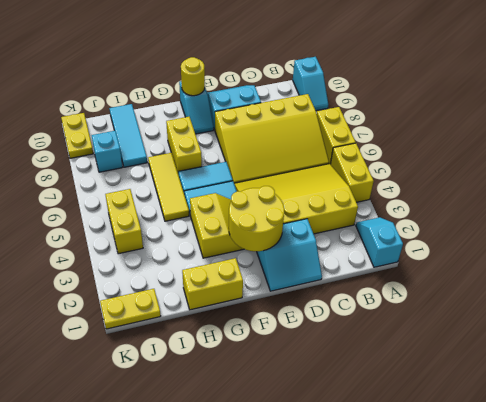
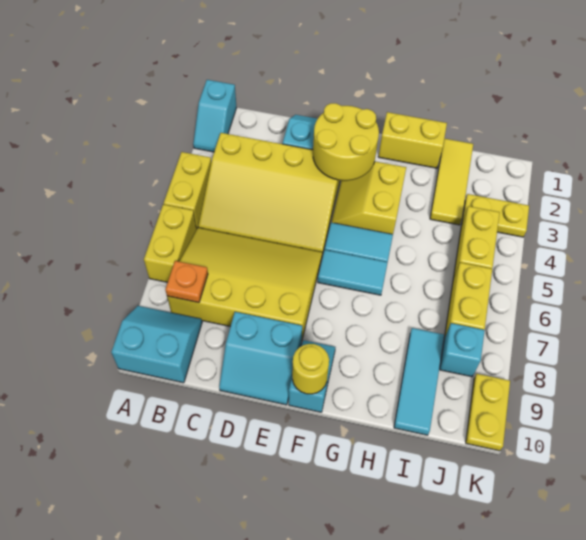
cyan 1x2 slope [293,57,328,111] -> cyan 2x2 slope [111,306,202,383]
none -> orange 1x1 plate [165,261,208,303]
yellow 1x2 brick [166,117,202,175] -> yellow 1x2 brick moved to [444,263,492,339]
yellow 1x3 tile [148,153,189,221] -> yellow 1x3 tile moved to [430,139,473,225]
yellow 1x2 plate [100,289,161,329] -> yellow 1x2 plate moved to [462,194,529,237]

